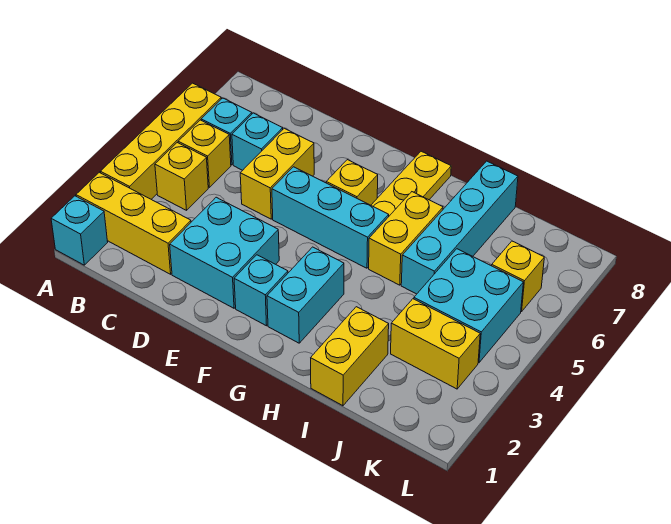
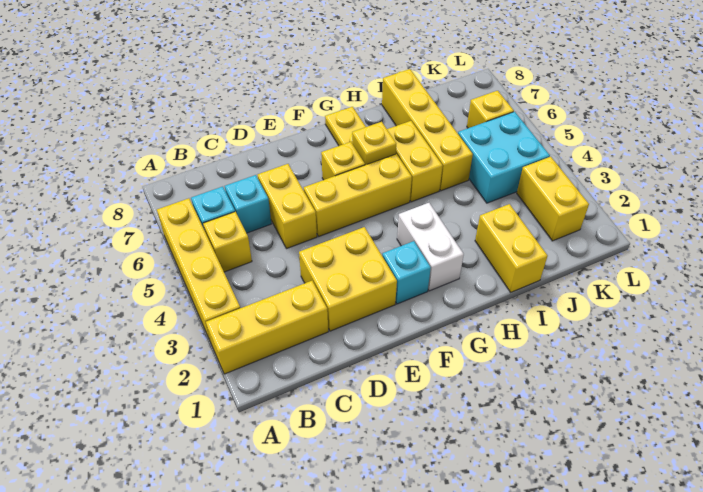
cyan 1x1 brick [51,196,108,265] -> none
yellow 1x1 brick [155,143,208,210] -> yellow 1x1 brick moved to [352,122,396,165]
cyan 2x2 brick [170,197,279,308] -> yellow 2x2 brick [299,227,397,331]
cyan 1x3 brick [272,167,389,268] -> yellow 1x3 brick [304,154,412,237]
cyan 1x2 brick [267,247,344,343] -> white 1x2 brick [397,203,464,291]
cyan 1x4 brick [401,161,518,294] -> yellow 1x4 brick [382,69,473,191]
yellow 1x2 brick [391,299,480,389] -> yellow 1x2 brick turned to [517,157,589,241]

